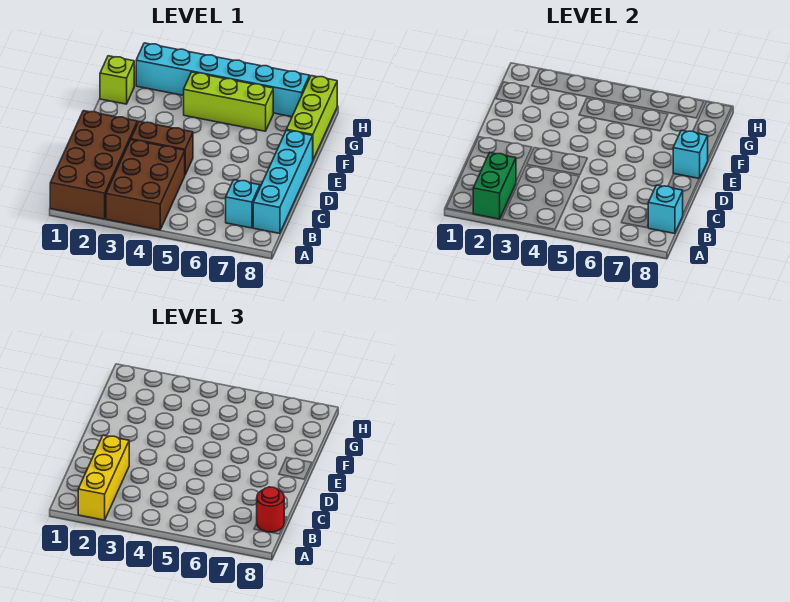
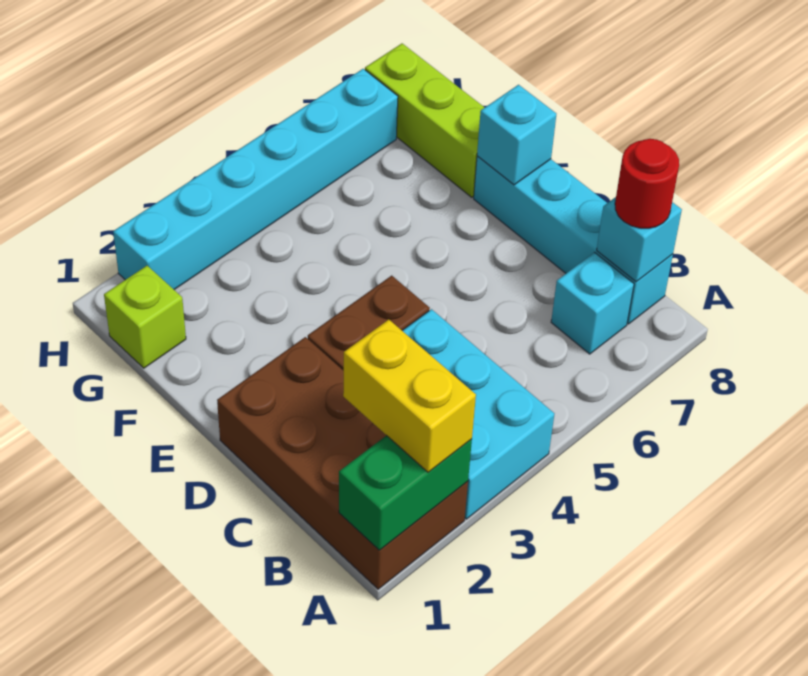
green 1x2 brick [473,153,516,219] -> green 1x2 brick turned to [339,435,472,550]
yellow 1x3 brick [78,435,129,520] -> yellow 1x2 brick [343,319,476,472]
brown 2x3 brick [106,140,185,230] -> cyan 2x3 brick [402,309,554,519]
lime 1x3 brick [184,72,273,131] -> none

